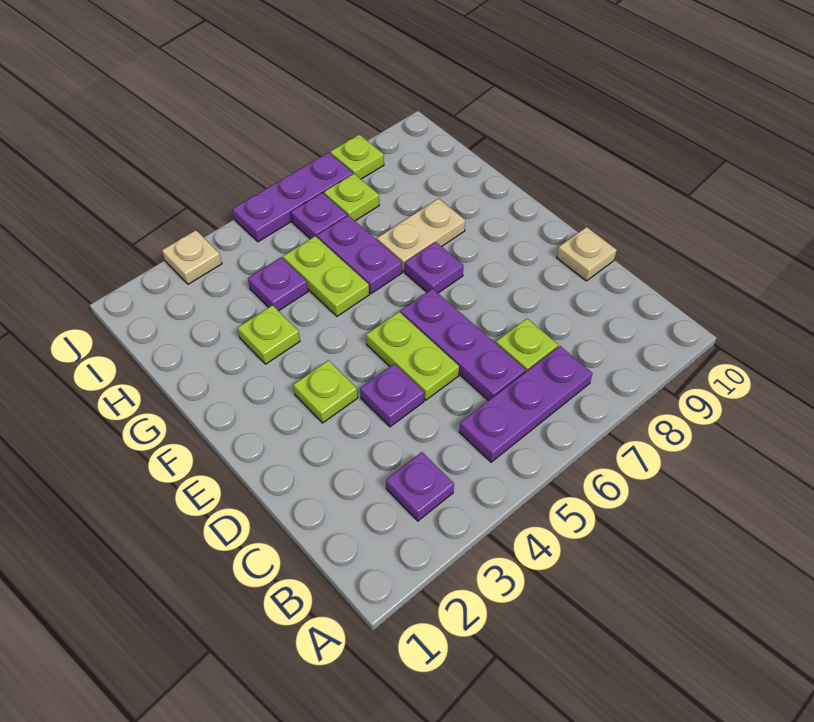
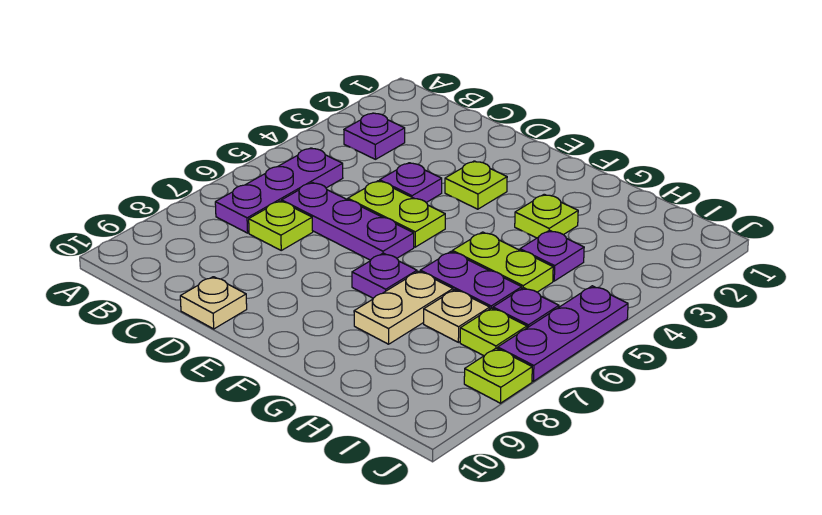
tan 1x1 plate [162,230,222,284] -> tan 1x1 plate moved to [424,290,490,342]

